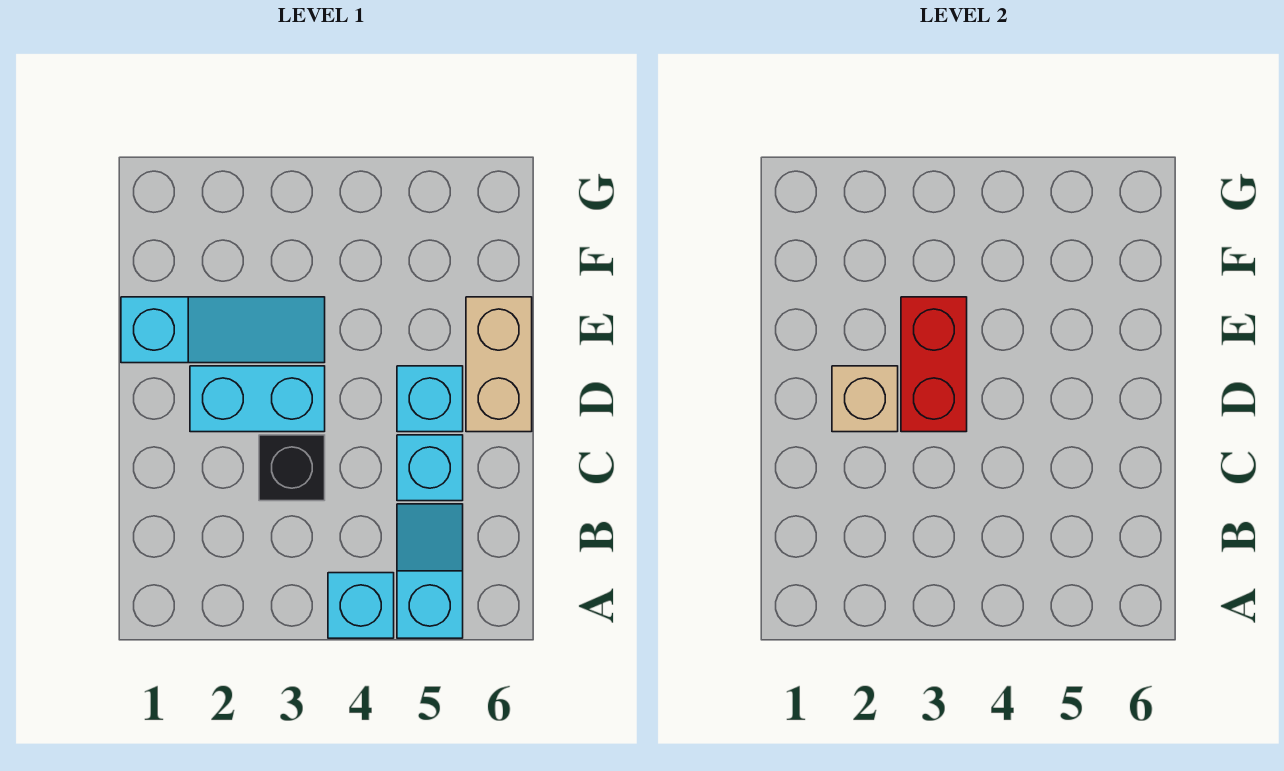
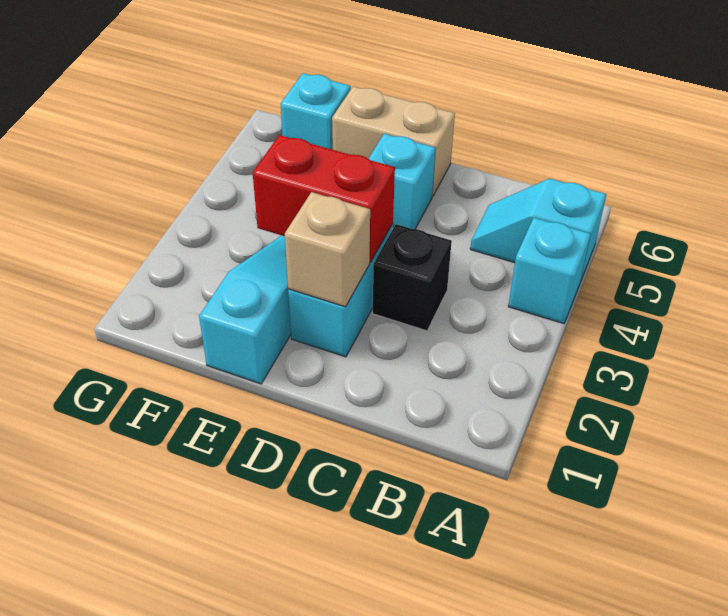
cyan 1x1 brick [397,435,463,501] -> cyan 1x1 brick moved to [281,73,351,150]

